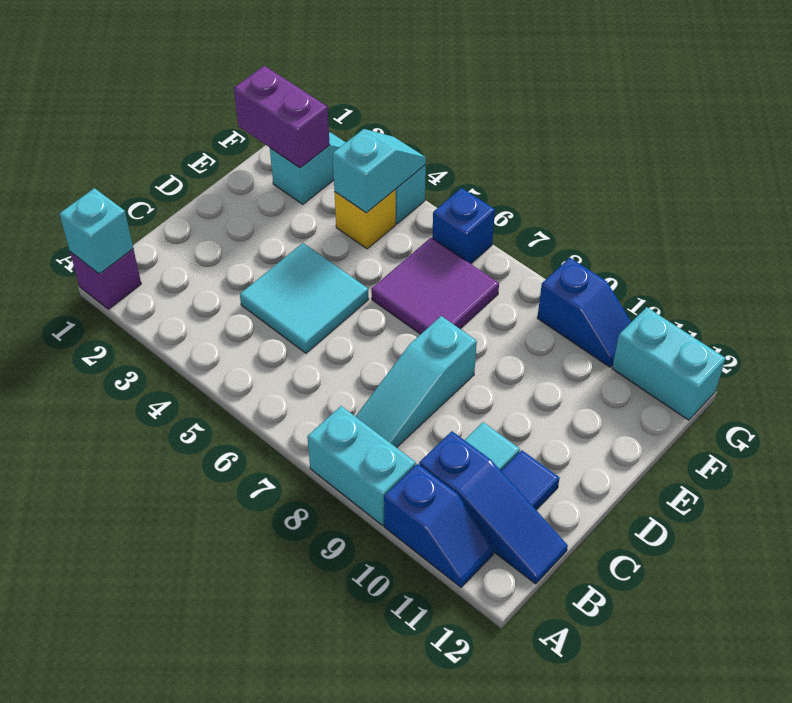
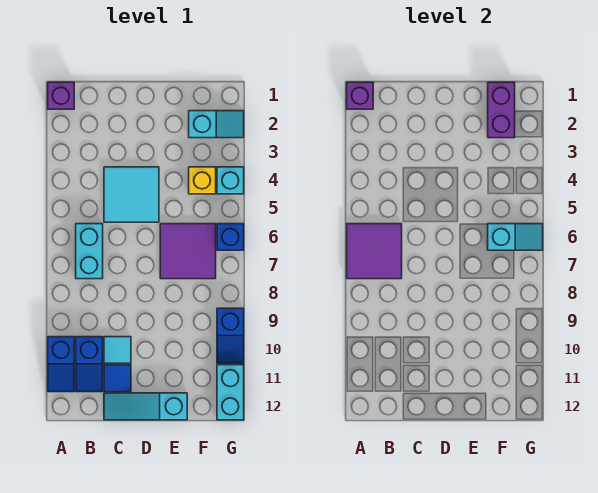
cyan 1x1 brick [59,188,133,274] -> purple 1x1 brick [347,82,373,109]
none -> purple 2x2 tile [347,224,402,279]
cyan 1x2 brick [307,406,416,525] -> cyan 1x2 brick moved to [76,224,103,279]
cyan 1x3 slope [355,316,477,448] -> cyan 1x3 slope moved to [104,393,187,420]
blue 1x3 slope [419,431,568,584] -> blue 1x2 slope [76,337,103,392]
cyan 1x2 slope [333,129,426,213] -> cyan 1x2 slope moved to [488,224,543,250]

